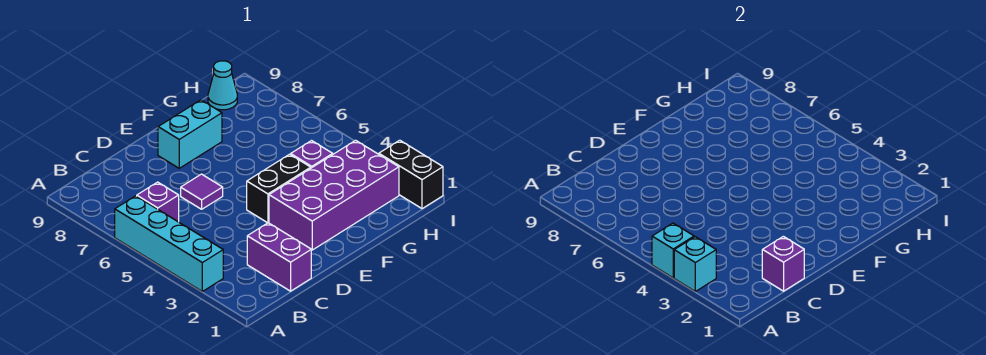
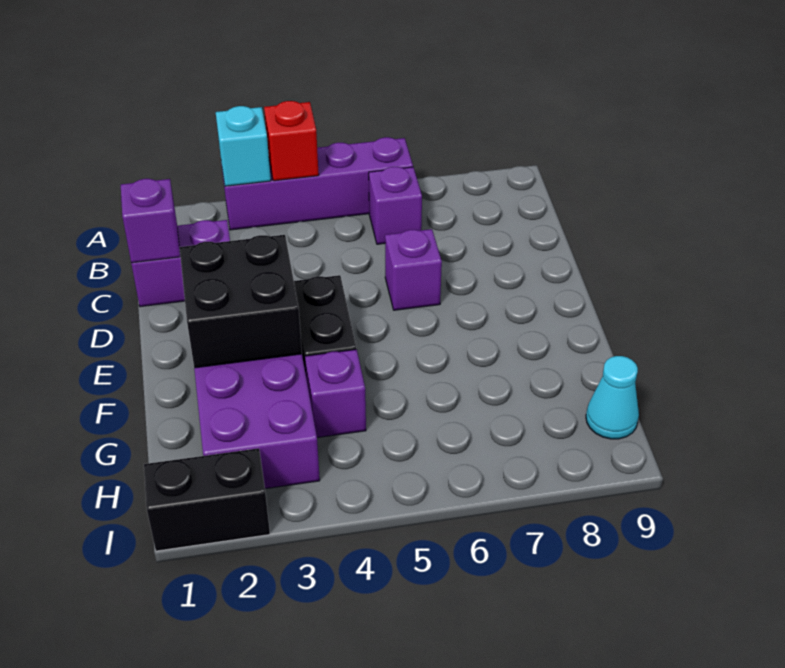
cyan 1x4 brick [115,196,223,291] -> purple 1x4 brick [222,137,413,230]
cyan 1x1 brick [652,223,694,278] -> red 1x1 brick [264,101,319,181]
purple 1x1 tile [181,174,223,209] -> purple 1x1 brick [385,229,442,310]
none -> black 2x2 brick [179,235,302,368]
cyan 1x2 brick [158,100,222,168] -> none

